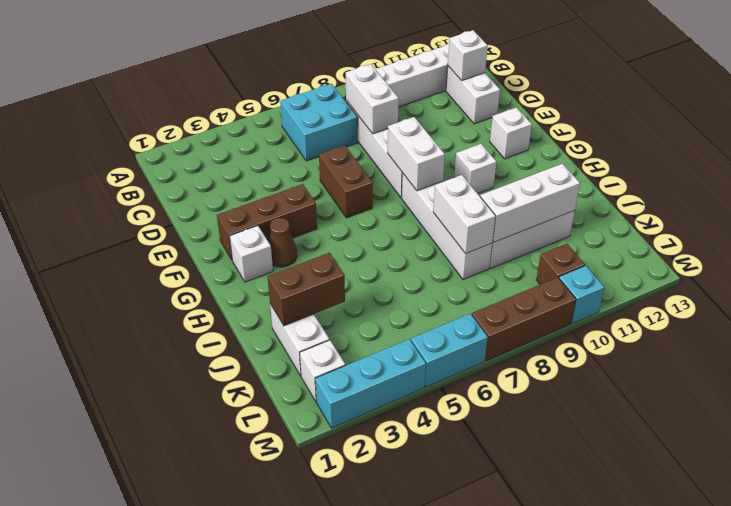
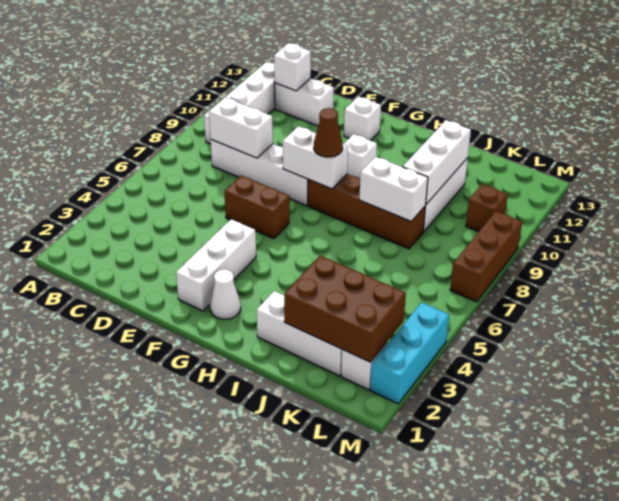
cyan 2x2 brick [280,84,358,161] -> none
brown 1x3 brick [217,184,317,260] -> white 1x3 brick [176,219,256,311]
white 1x1 brick [230,226,273,282] -> white 1x1 cone [210,269,241,319]
brown 1x1 cone [269,218,297,267] -> brown 1x1 cone moved to [314,108,343,157]
white 1x4 brick [401,173,492,280] -> brown 1x4 brick [308,174,425,249]
white 1x2 brick [270,304,329,376] -> white 1x3 brick [257,291,342,376]
brown 1x2 brick [268,253,345,326] -> brown 2x3 brick [284,256,406,362]
cyan 1x2 brick [411,314,488,387] -> none
cyan 1x1 brick [559,266,604,324] -> none

